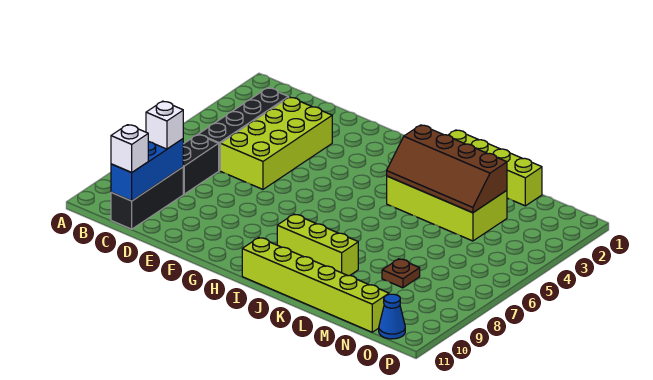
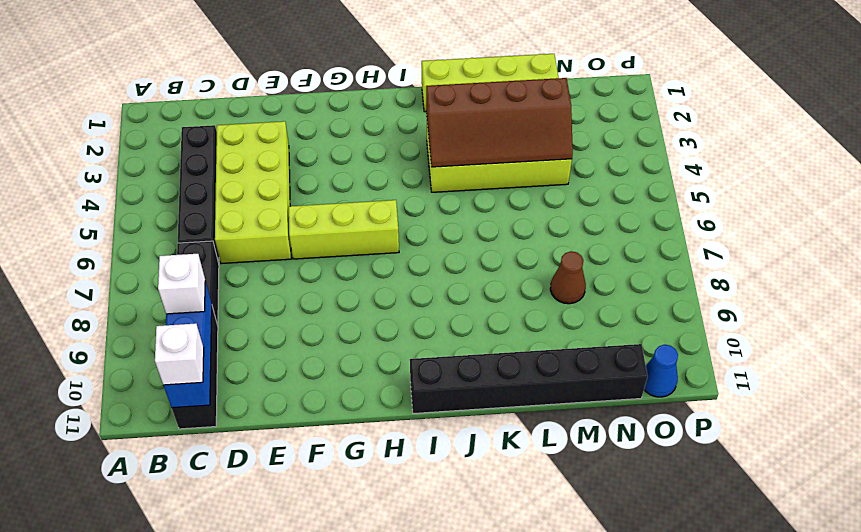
lime 1x3 brick [277,214,358,276] -> lime 1x3 brick moved to [289,200,399,259]
lime 1x6 brick [242,238,389,332] -> black 1x6 brick [410,344,648,414]
brown 1x1 plate [382,259,420,288] -> brown 1x1 cone [550,251,586,304]

